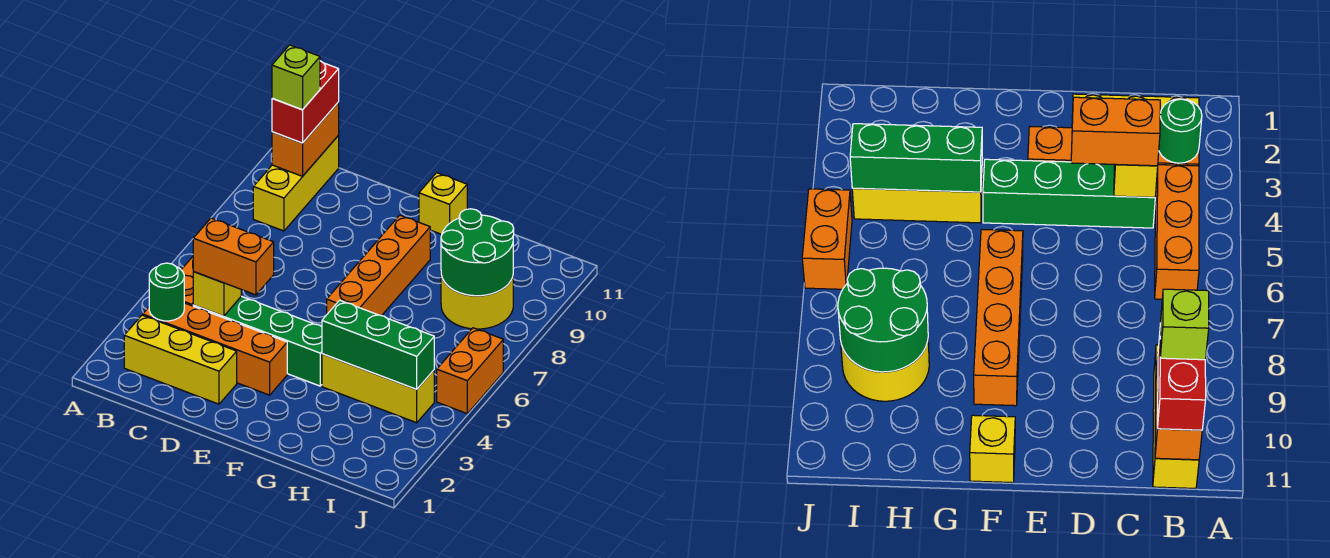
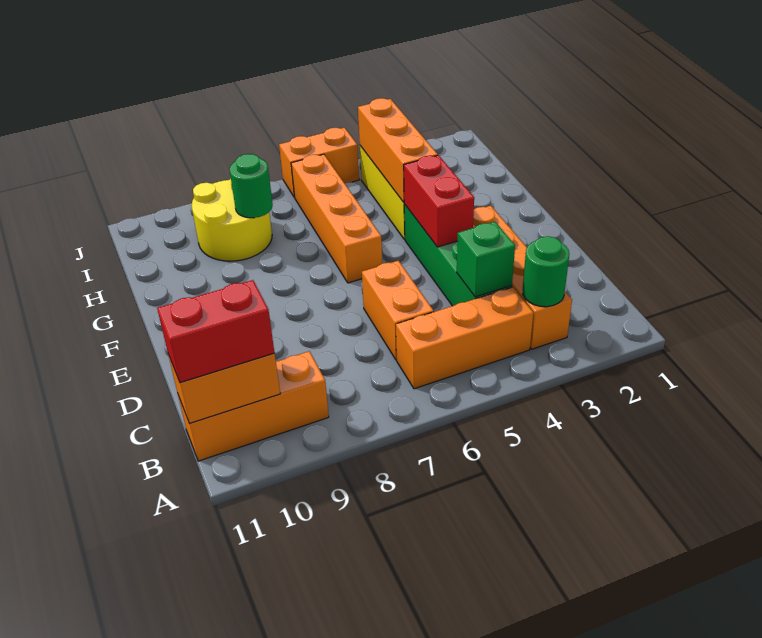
yellow 1x3 brick [124,315,237,404] -> none
yellow 1x3 brick [253,136,339,231] -> orange 1x3 brick [178,351,329,461]
lime 1x1 brick [272,45,320,110] -> none
yellow 1x1 brick [193,272,241,316] -> green 1x1 brick [457,222,515,297]
orange 1x2 brick [193,218,274,295] -> orange 1x2 brick moved to [362,261,434,360]
none -> red 1x2 brick [404,155,474,247]
orange 1x4 brick [327,215,430,316] -> orange 1x4 brick turned to [291,154,382,283]
yellow 1x1 brick [419,173,467,234] -> none
green 1x3 brick [322,300,434,389] -> orange 1x3 brick [358,98,438,202]
green 2x2 round brick [441,209,514,296] -> green 1x1 round brick [229,154,273,218]

